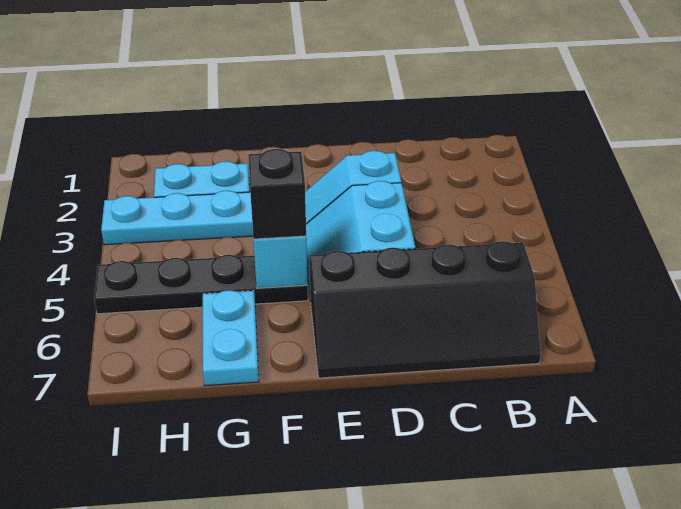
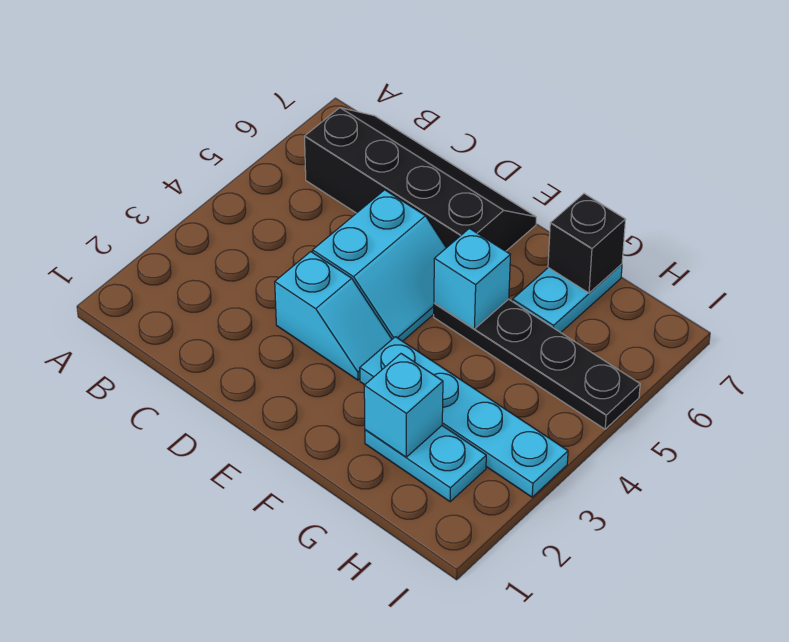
black 1x1 brick [248,149,306,239] -> black 1x1 brick moved to [548,194,626,293]
none -> cyan 1x1 brick [364,354,443,457]

